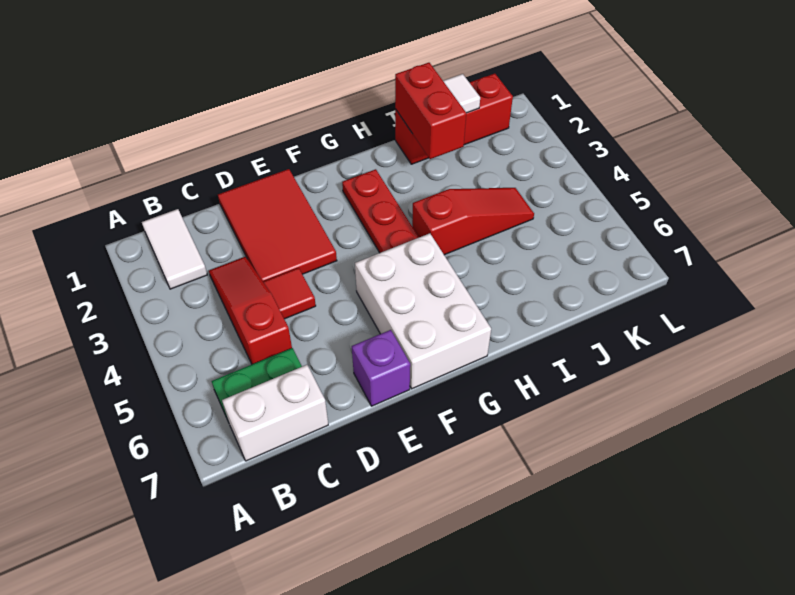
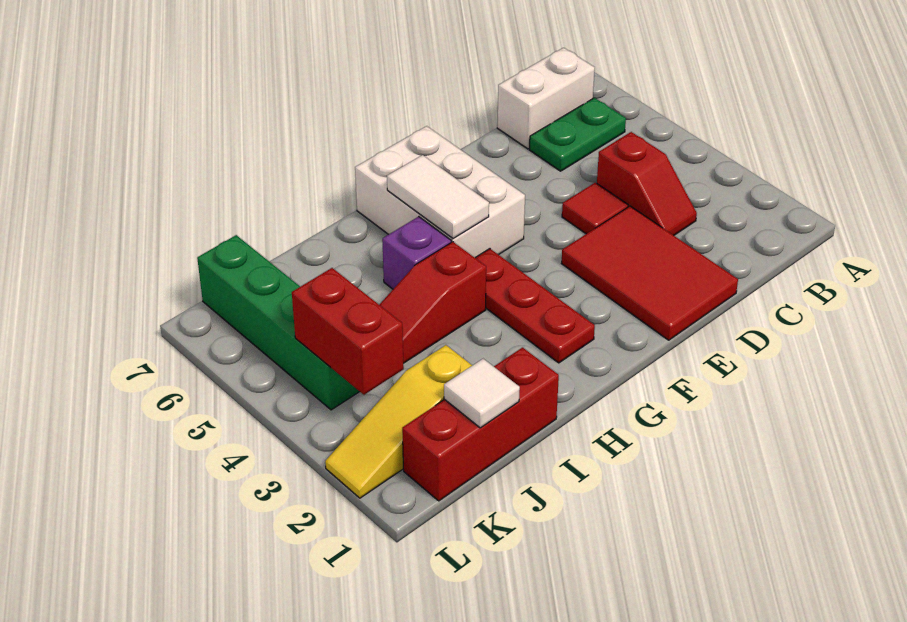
white 1x2 tile [142,209,207,289] -> white 1x2 tile moved to [387,155,489,239]
red 1x3 slope [209,257,292,364] -> red 1x2 slope [597,132,697,235]
purple 1x1 brick [352,330,410,406] -> purple 1x1 brick moved to [382,217,451,289]
red 1x2 brick [395,63,466,159] -> red 1x2 brick moved to [292,268,404,395]
none -> yellow 1x3 slope [325,345,472,498]
none -> green 1x4 brick [197,235,360,410]

